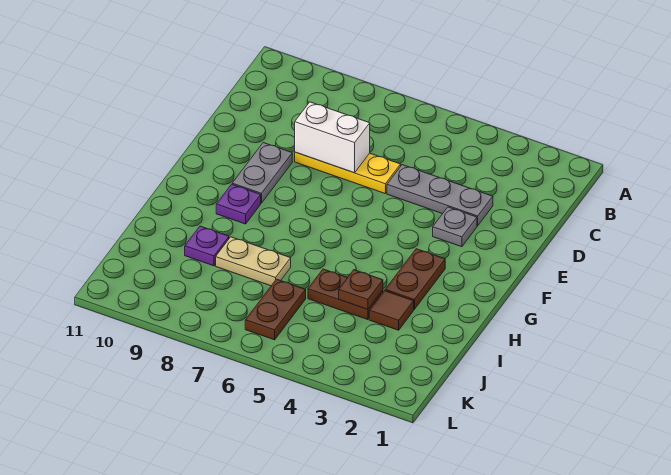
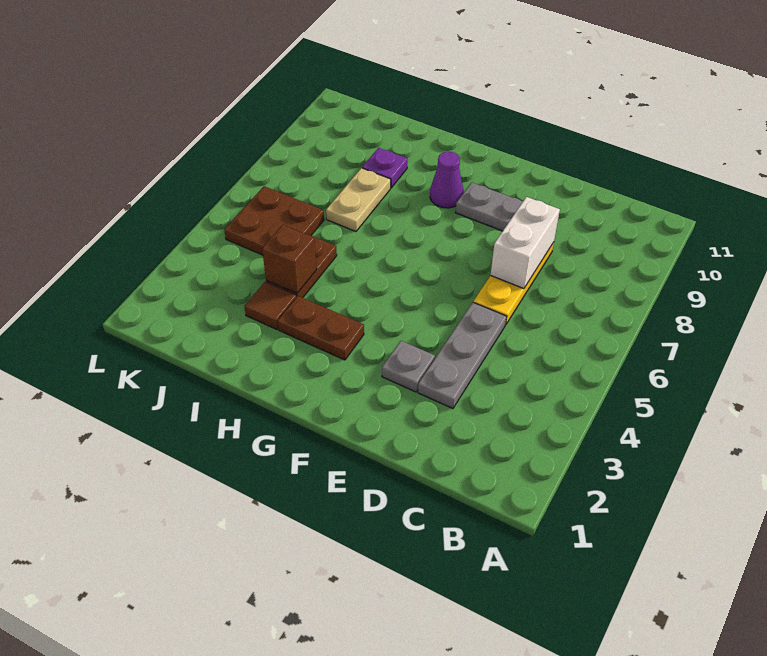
purple 1x1 plate [216,184,261,224] -> purple 1x1 cone [430,151,464,208]
brown 1x1 plate [339,270,383,309] -> brown 1x1 brick [262,225,317,293]
brown 1x2 plate [245,279,306,340] -> brown 2x2 plate [224,186,324,255]

